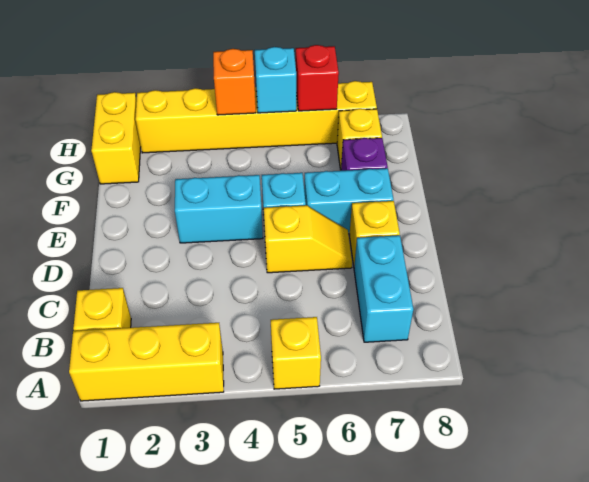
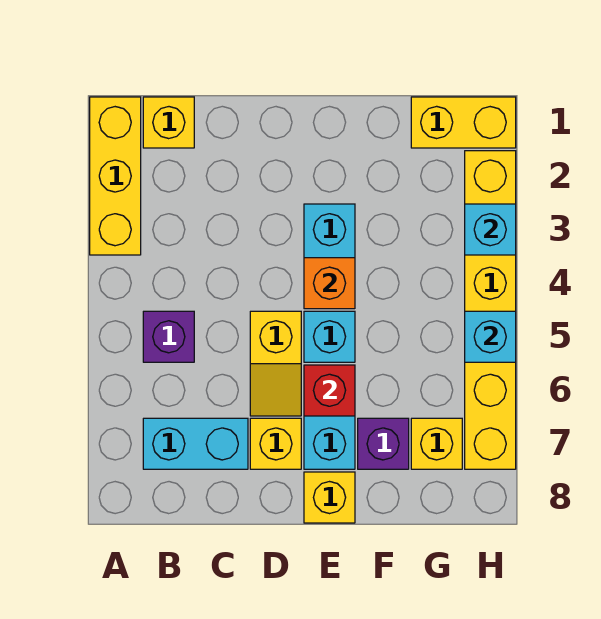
yellow 1x1 brick [271,317,321,389] -> yellow 1x1 brick moved to [304,472,355,523]
none -> purple 1x1 brick [143,311,194,362]
none -> cyan 1x1 brick [465,204,516,255]
orange 1x1 brick [213,49,256,115] -> orange 1x1 brick moved to [304,258,355,309]
red 1x1 brick [296,45,339,111] -> red 1x1 brick moved to [304,365,355,416]

